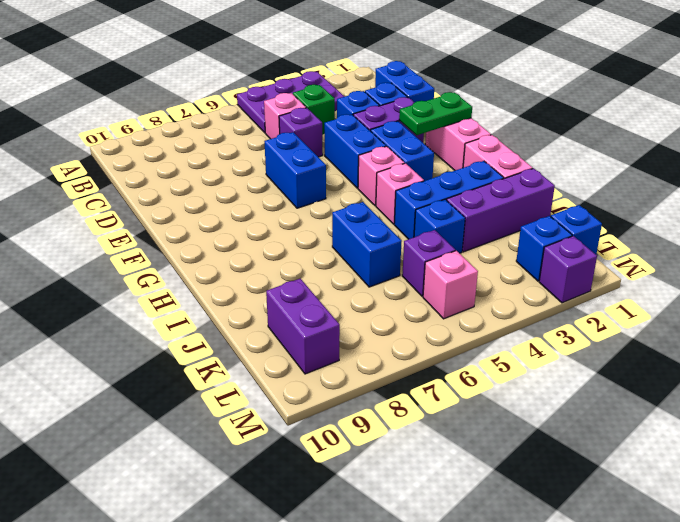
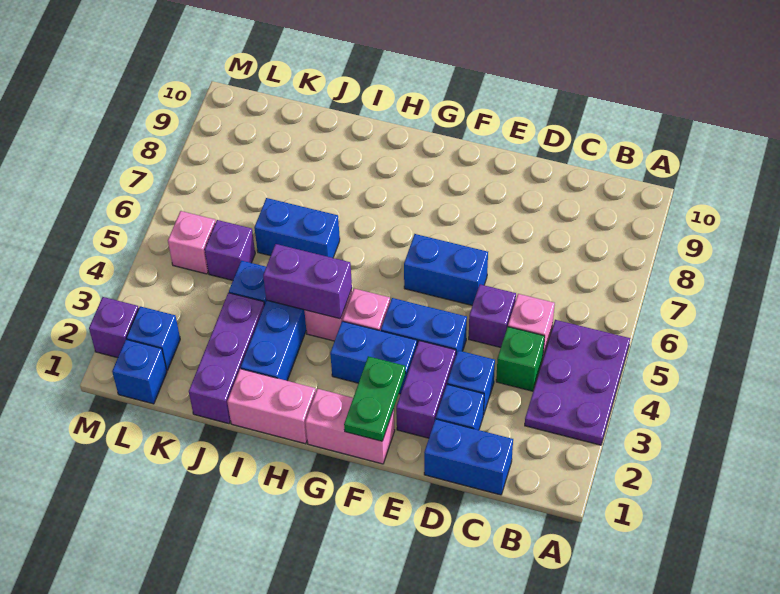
purple 1x2 brick [266,278,340,374] -> purple 1x2 brick moved to [263,244,352,319]

